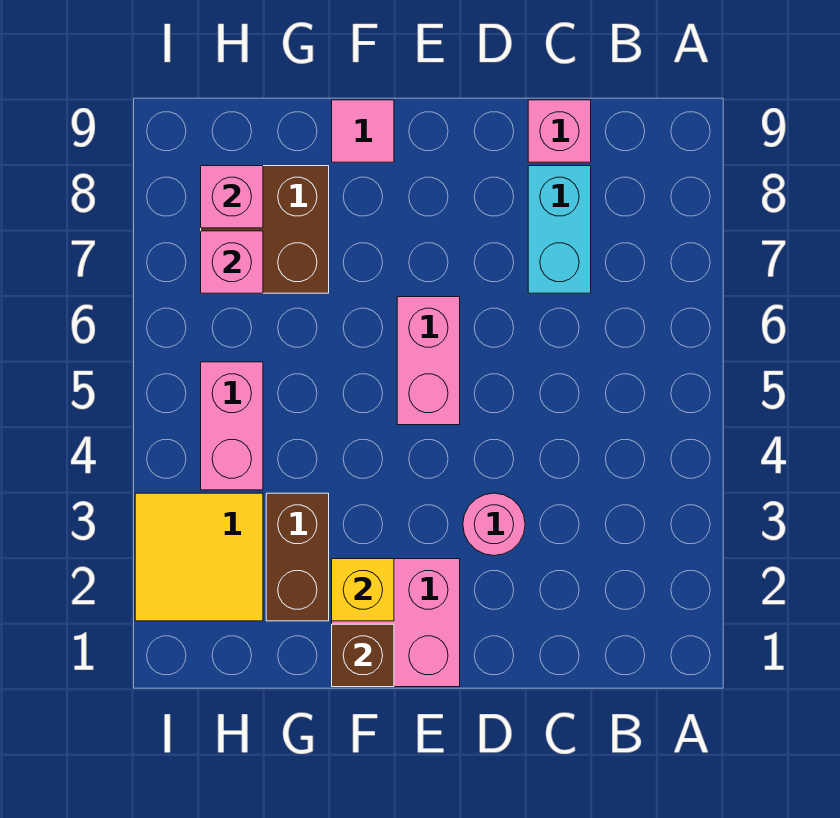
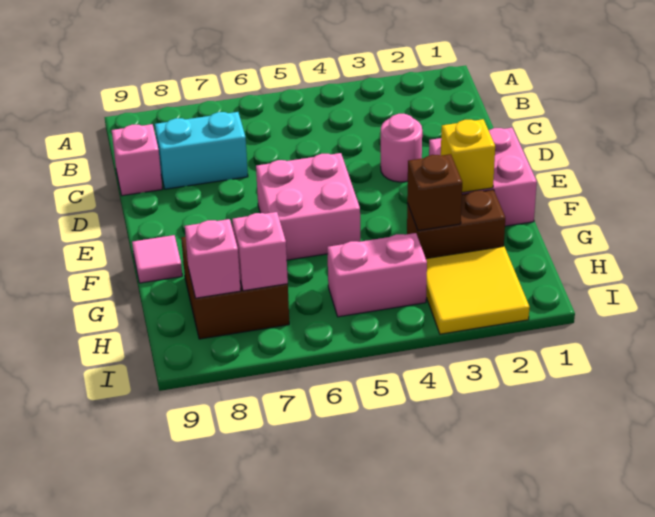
pink 1x2 brick [397,297,460,425] -> pink 2x2 brick [256,153,360,260]
brown 1x1 brick [332,624,394,687] -> brown 1x1 brick moved to [407,154,462,231]

